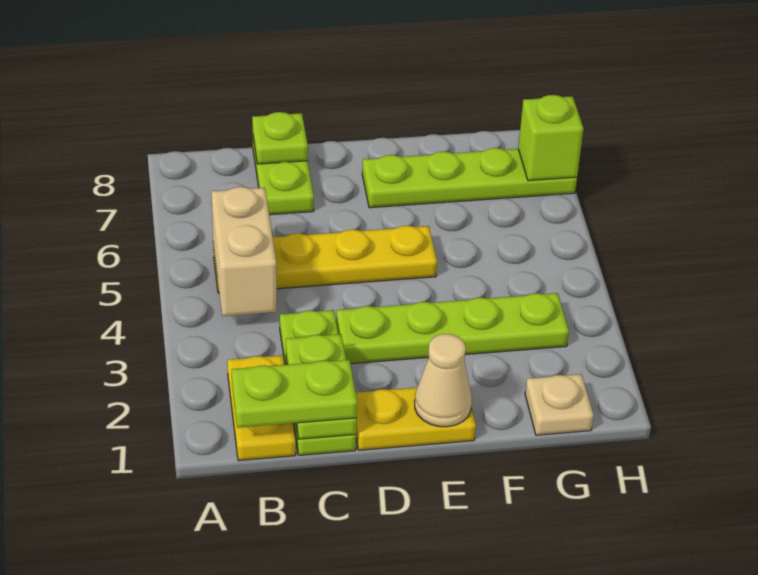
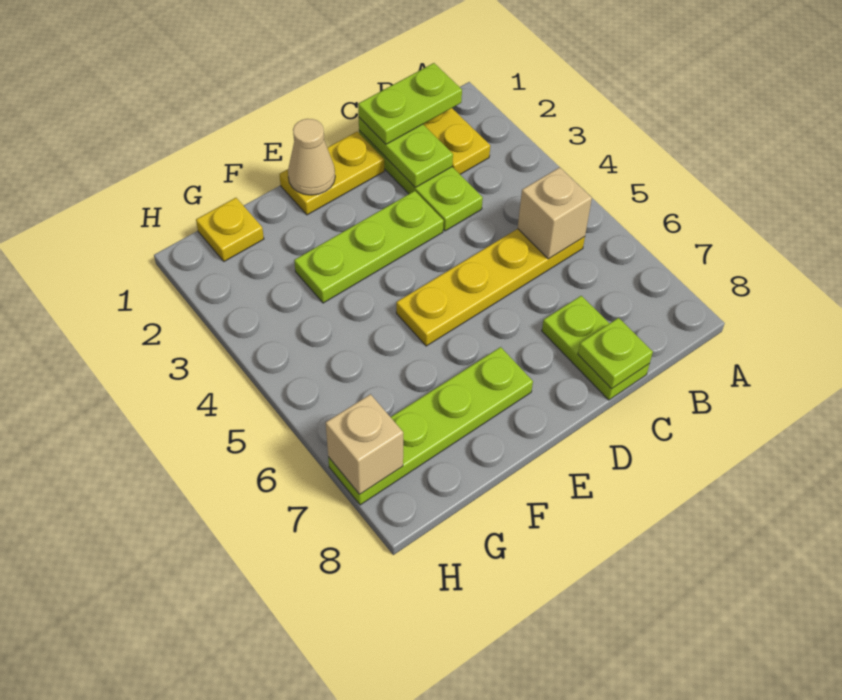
tan 1x2 brick [211,187,277,316] -> tan 1x1 brick [518,167,592,259]
lime 1x4 plate [336,293,569,364] -> lime 1x3 plate [294,191,444,303]
tan 1x1 plate [525,374,594,435] -> yellow 1x1 plate [196,198,264,261]
lime 1x1 brick [518,95,584,181] -> tan 1x1 brick [326,394,403,494]

